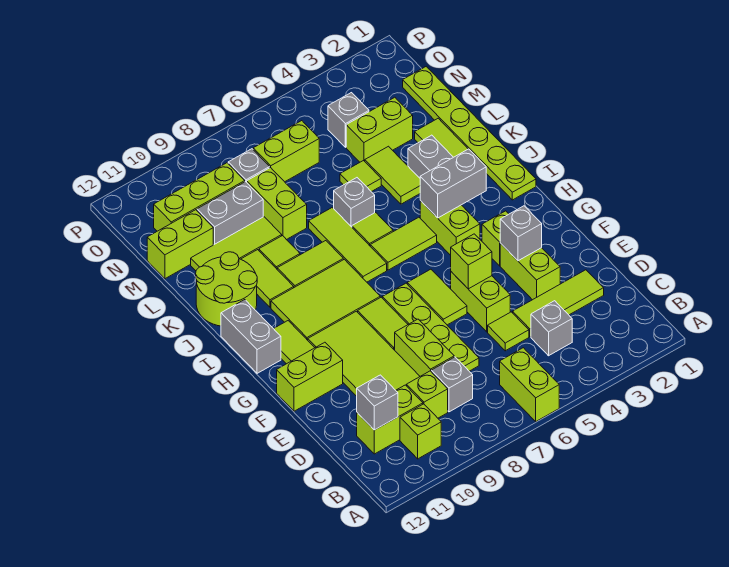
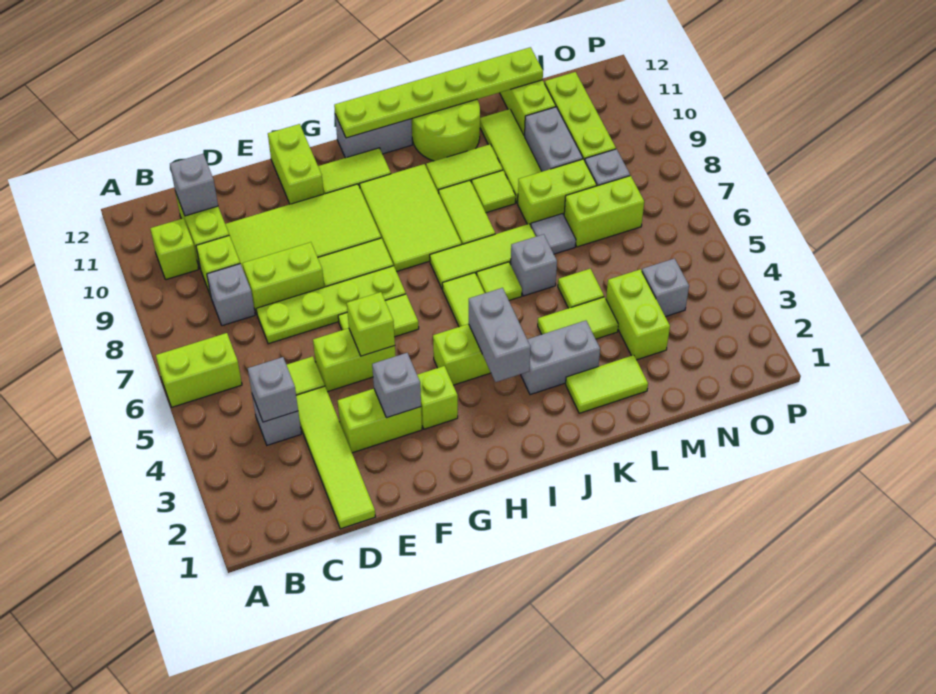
none -> grey 1x1 brick [248,357,298,422]
lime 1x3 tile [513,270,604,337] -> lime 1x4 tile [296,386,375,529]
lime 1x6 plate [403,67,536,200] -> lime 1x6 plate moved to [334,47,543,138]
none -> grey 1x1 tile [531,214,576,254]
lime 1x2 brick [253,121,319,182] -> lime 1x2 brick turned to [564,176,644,247]

